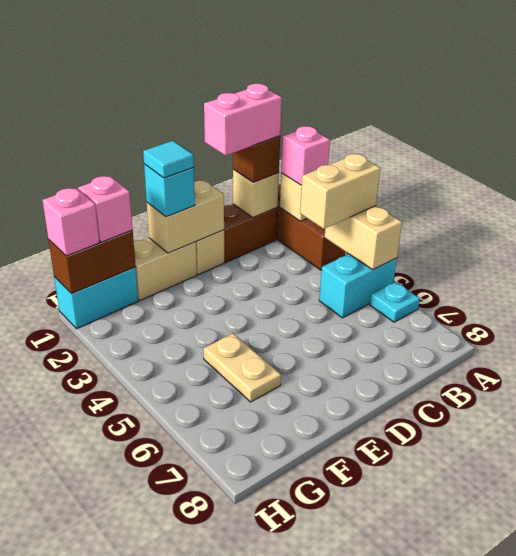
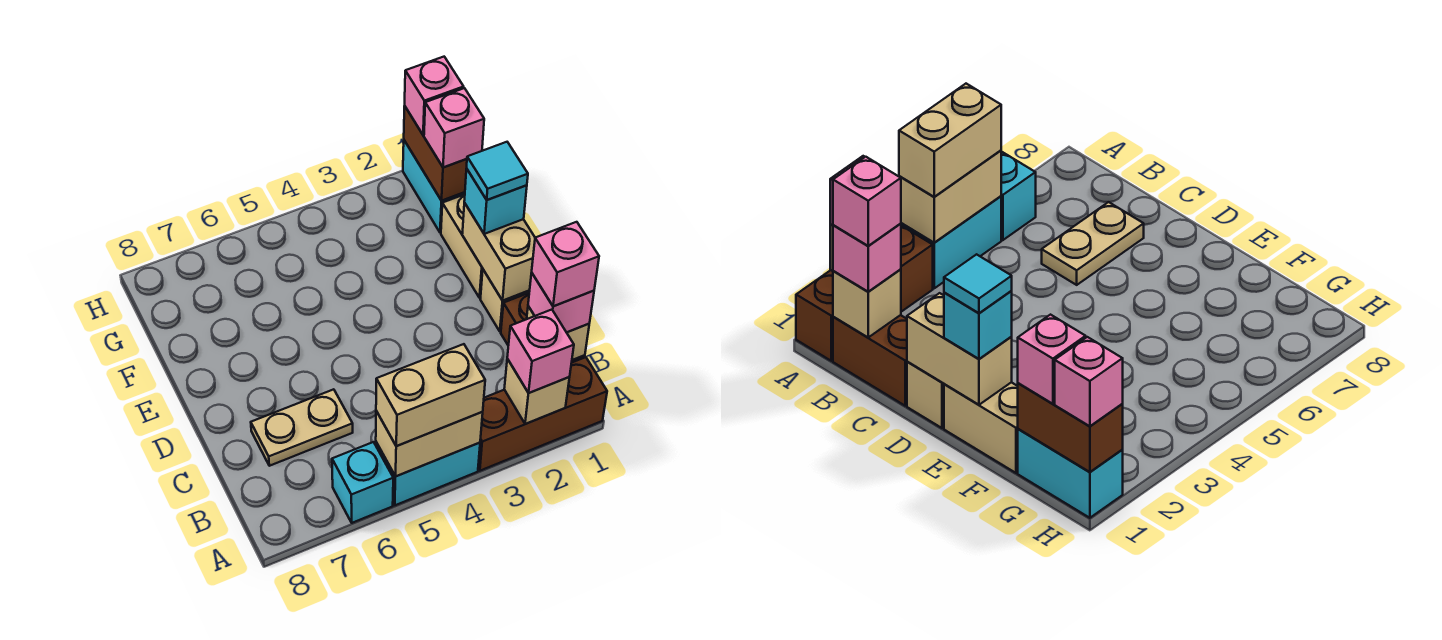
tan 1x2 brick [300,154,380,229] -> tan 1x2 brick turned to [376,344,485,446]
cyan 1x2 brick [319,254,397,318] -> cyan 1x2 brick turned to [376,442,480,505]
cyan 1x1 plate [370,282,420,322] -> cyan 1x1 brick [332,442,393,523]
brown 1x1 brick [233,136,280,182] -> pink 1x1 brick [528,273,594,332]
pink 1x2 brick [204,84,282,156] -> pink 1x1 brick [532,222,599,306]
tan 1x2 plate [203,334,281,402] -> tan 1x2 plate moved to [251,389,353,466]

